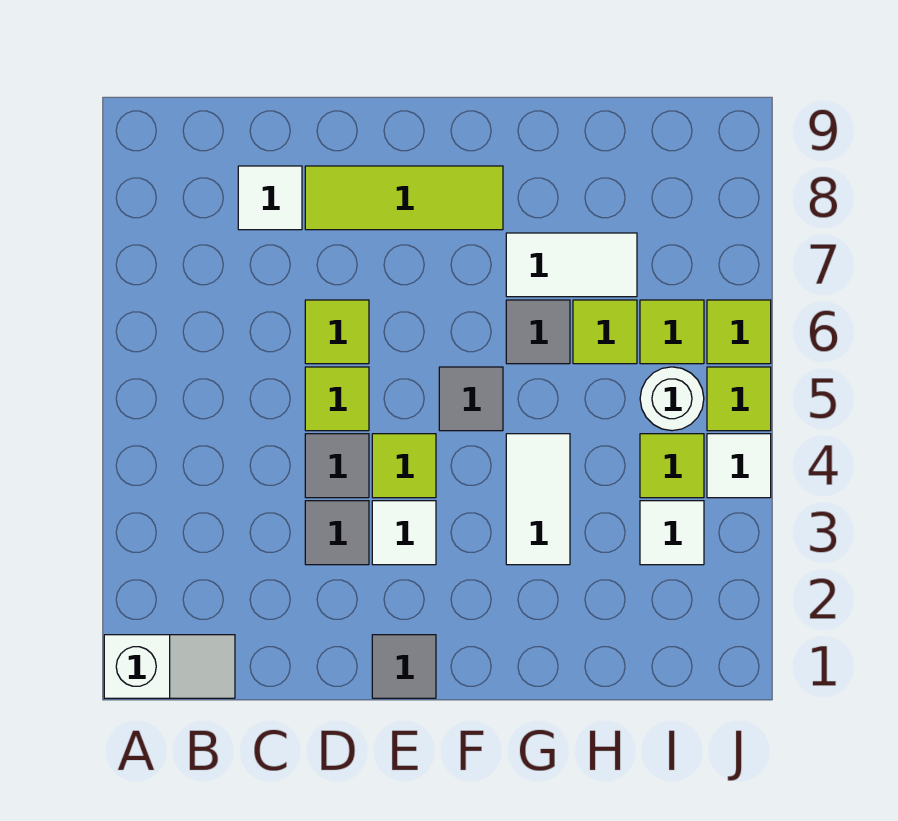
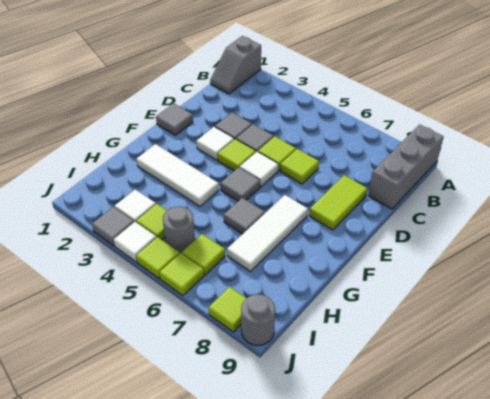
white 1x2 slope [104,635,235,698] -> grey 1x2 slope [210,36,261,94]
none -> grey 1x3 brick [368,124,444,209]
white 1x1 tile [238,166,302,230] -> white 1x1 tile moved to [240,152,278,187]
lime 1x3 tile [305,166,503,230] -> lime 1x2 tile [309,175,368,230]
white 1x2 tile [506,434,570,565] -> white 1x3 tile [136,144,219,207]
white 1x2 tile [506,233,637,297] -> white 1x3 tile [227,195,308,272]
lime 1x1 tile [573,300,637,364] -> lime 1x1 tile moved to [209,287,246,332]
white 1x1 round brick [640,367,704,431] -> grey 1x1 round brick [163,206,195,253]
none -> grey 1x1 tile [92,207,134,246]
none -> grey 1x1 round brick [241,294,275,345]

